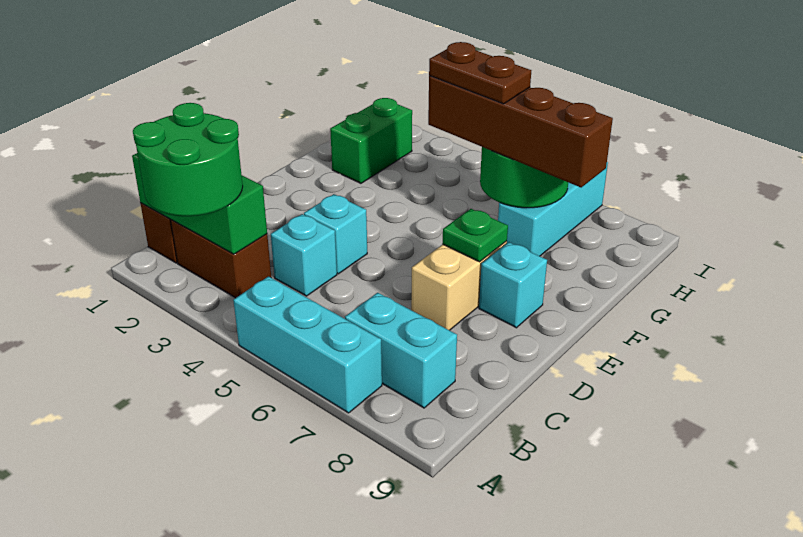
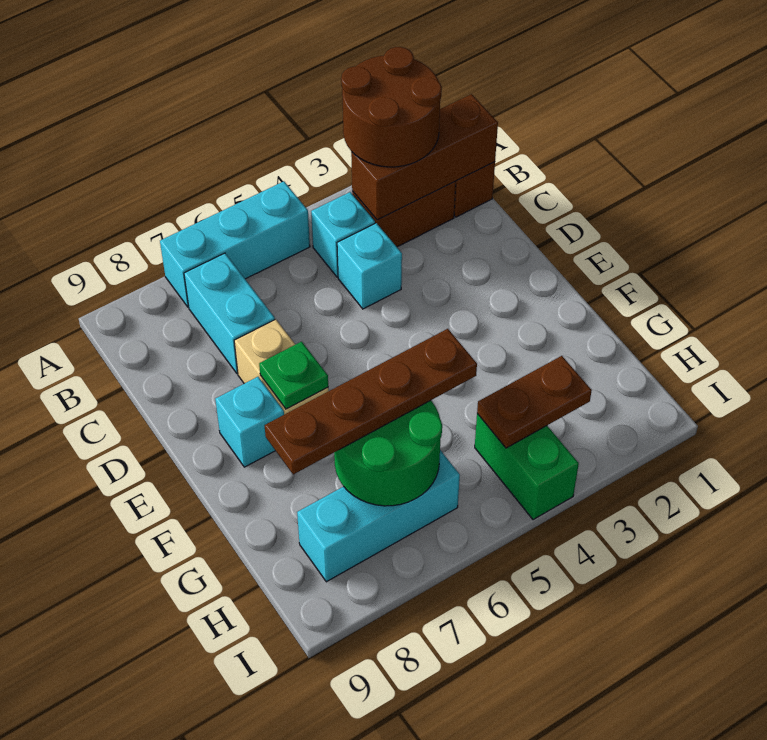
green 2x2 round brick [133,103,243,216] -> brown 2x2 round brick [341,47,442,167]
green 1x3 brick [132,153,267,254] -> brown 1x3 brick [351,94,498,220]
cyan 1x2 brick [345,293,457,408] -> cyan 1x2 brick turned to [184,253,275,374]
cyan 1x1 brick [304,194,367,274] -> cyan 1x1 brick moved to [311,192,375,277]
green 1x2 brick [330,98,412,183] -> green 1x2 brick moved to [475,414,579,520]
brown 1x4 brick [428,76,613,187] -> brown 1x4 plate [265,329,477,474]
brown 1x2 plate [429,42,531,104] -> brown 1x2 plate moved to [477,356,592,448]
cyan 1x3 brick [498,162,608,256] -> cyan 1x3 brick turned to [297,450,460,582]

